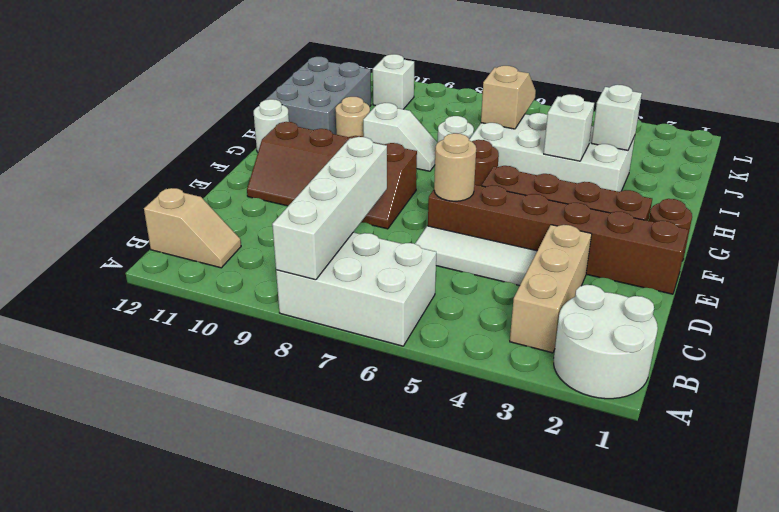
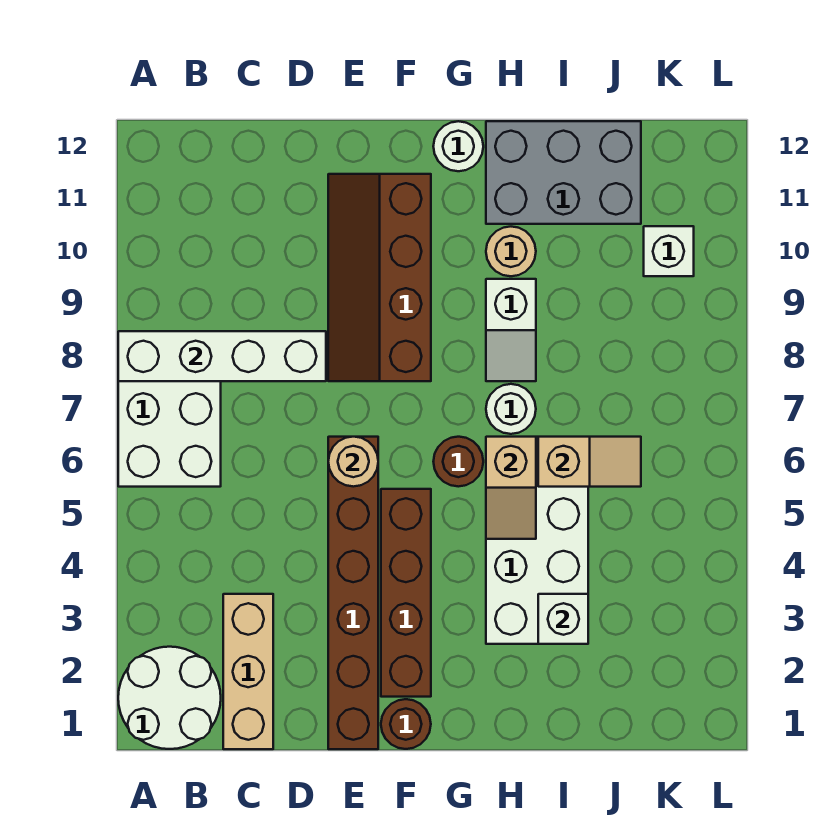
tan 1x3 brick [510,225,592,353] -> tan 1x3 brick turned to [223,594,273,749]
tan 1x2 slope [144,188,241,268] -> tan 1x2 slope moved to [486,437,536,539]
white 1x3 tile [415,226,537,286] -> none
white 1x1 brick [544,94,594,161] -> none

